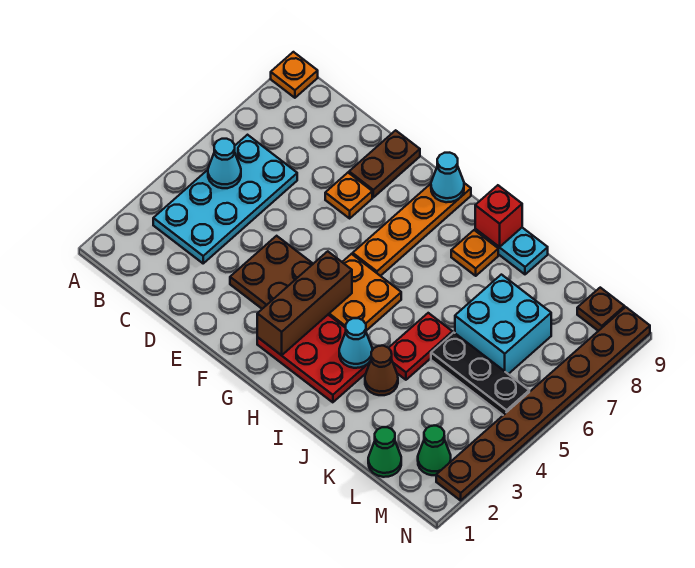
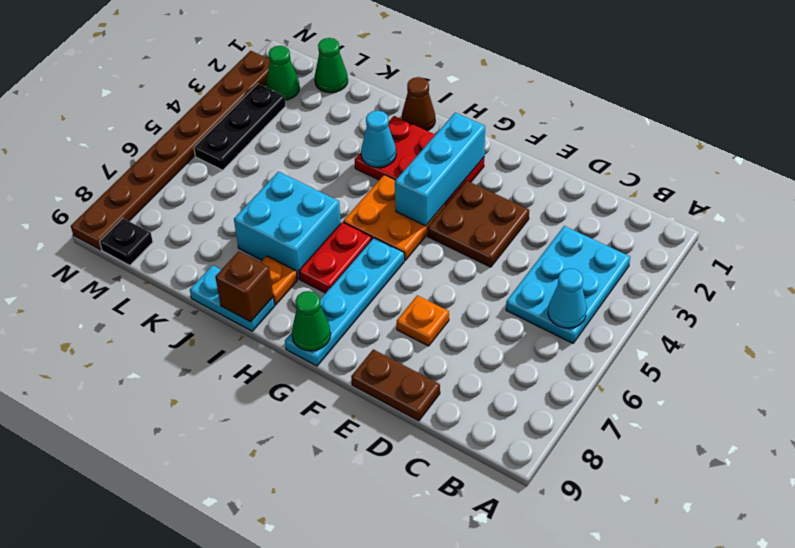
orange 1x1 plate [271,52,318,98] -> none
cyan 2x4 plate [153,135,297,263] -> cyan 2x3 plate [506,226,630,343]
brown 1x2 plate [349,130,420,197] -> brown 1x2 plate turned to [351,349,440,421]
brown 1x3 brick [257,251,352,355] -> cyan 1x3 brick [395,113,485,226]
orange 1x4 plate [353,183,471,276] -> cyan 1x4 plate [285,238,404,366]
cyan 1x1 cone [431,153,464,202] -> green 1x1 cone [292,291,331,351]
red 1x1 brick [475,185,522,247] -> brown 1x1 brick [215,251,273,322]
brown 1x1 cone [365,346,398,395] -> brown 1x1 cone moved to [402,77,435,131]
red 1x2 plate [389,313,453,380] -> red 1x2 plate moved to [299,222,372,293]
black 1x3 plate [431,333,529,415] -> black 1x3 plate turned to [194,84,286,170]
cyan 2x2 brick [455,275,551,374] -> cyan 2x2 brick moved to [234,172,341,279]
brown 1x1 plate [577,288,625,331] -> black 1x1 plate [100,218,153,266]

